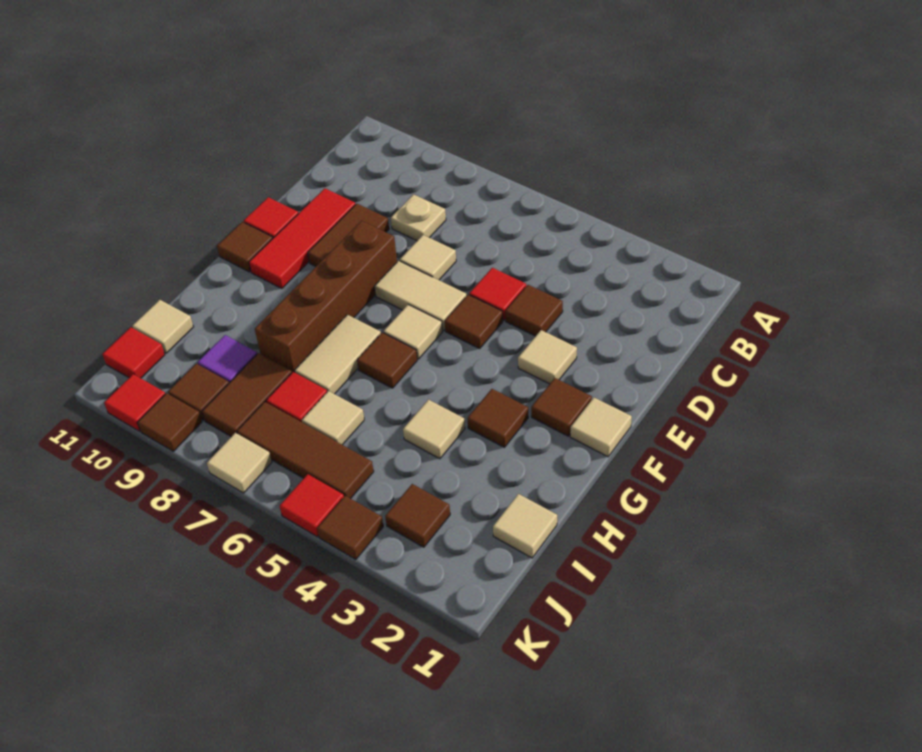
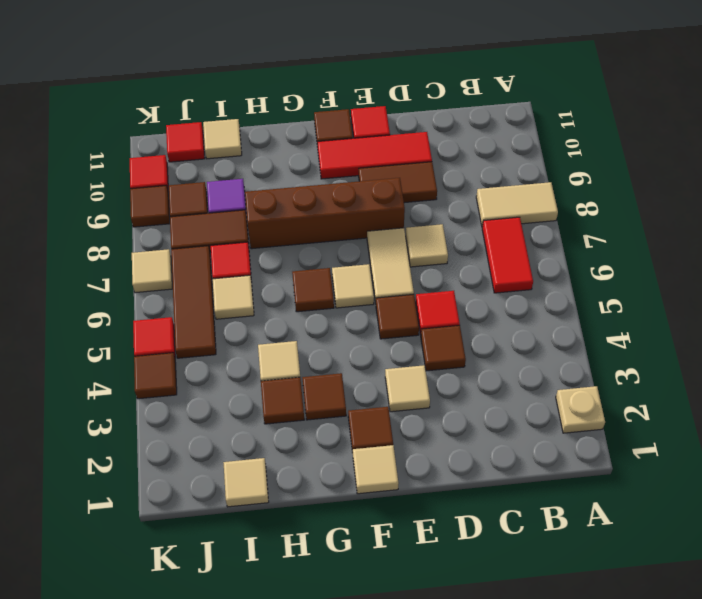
none -> red 1x2 tile [482,217,533,293]
tan 1x1 plate [391,194,446,241] -> tan 1x1 plate moved to [556,386,605,433]
tan 1x2 tile [295,315,381,394] -> tan 1x2 tile moved to [476,182,558,227]
brown 1x1 tile [385,484,450,547] -> brown 1x1 tile moved to [261,377,304,424]

